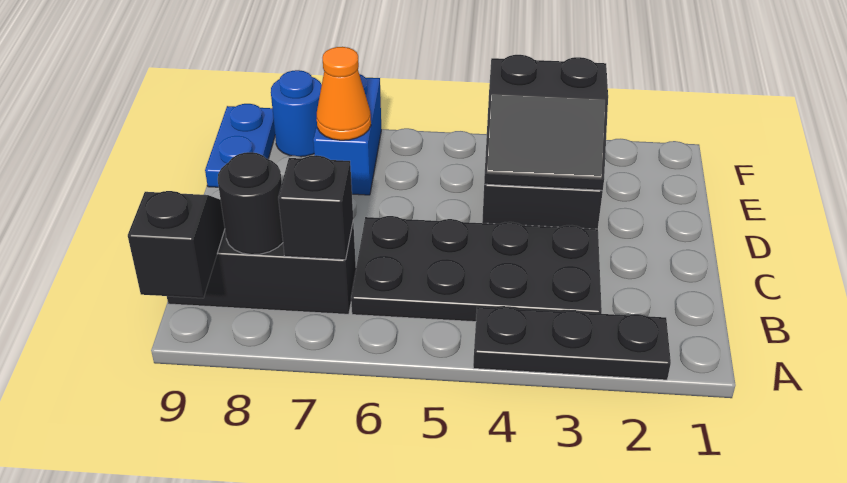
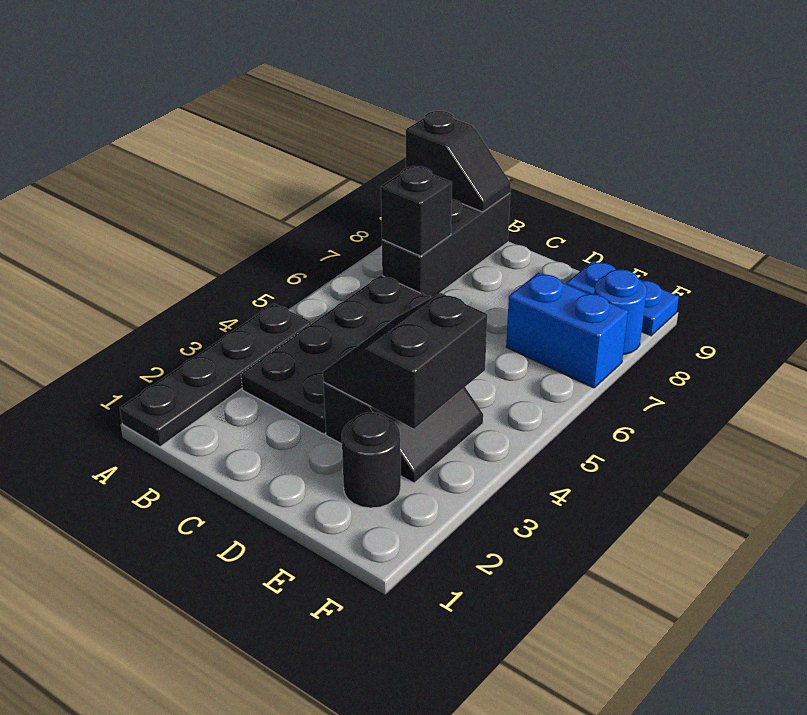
black 1x3 plate [473,307,671,380] -> black 1x4 plate [120,304,311,447]
black 1x1 round brick [218,152,283,255] -> black 1x1 round brick moved to [342,412,401,508]
orange 1x1 cone [317,47,371,140] -> none

